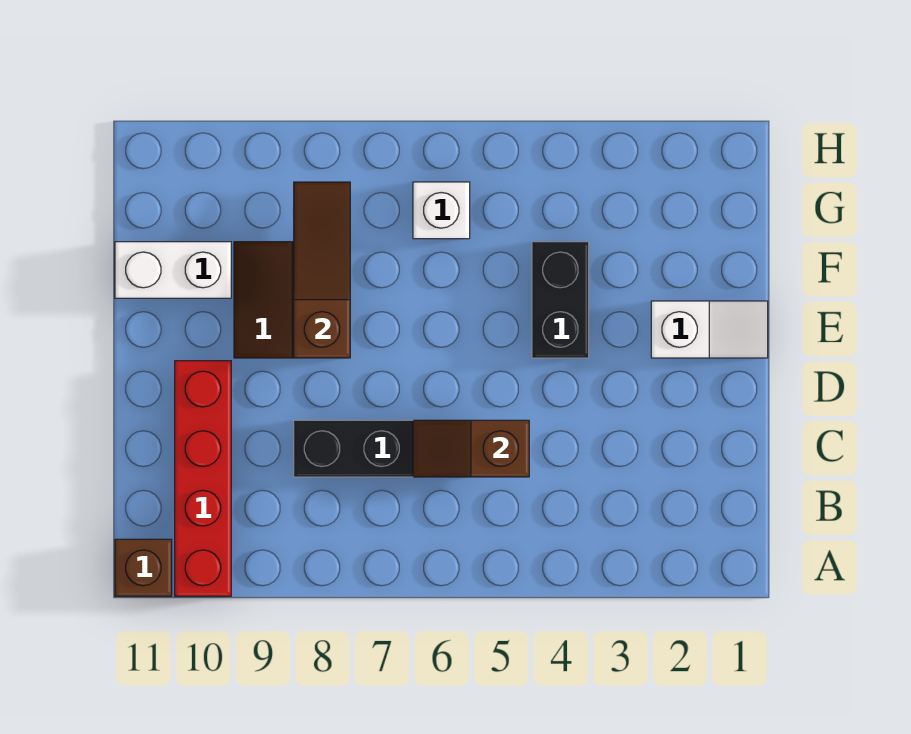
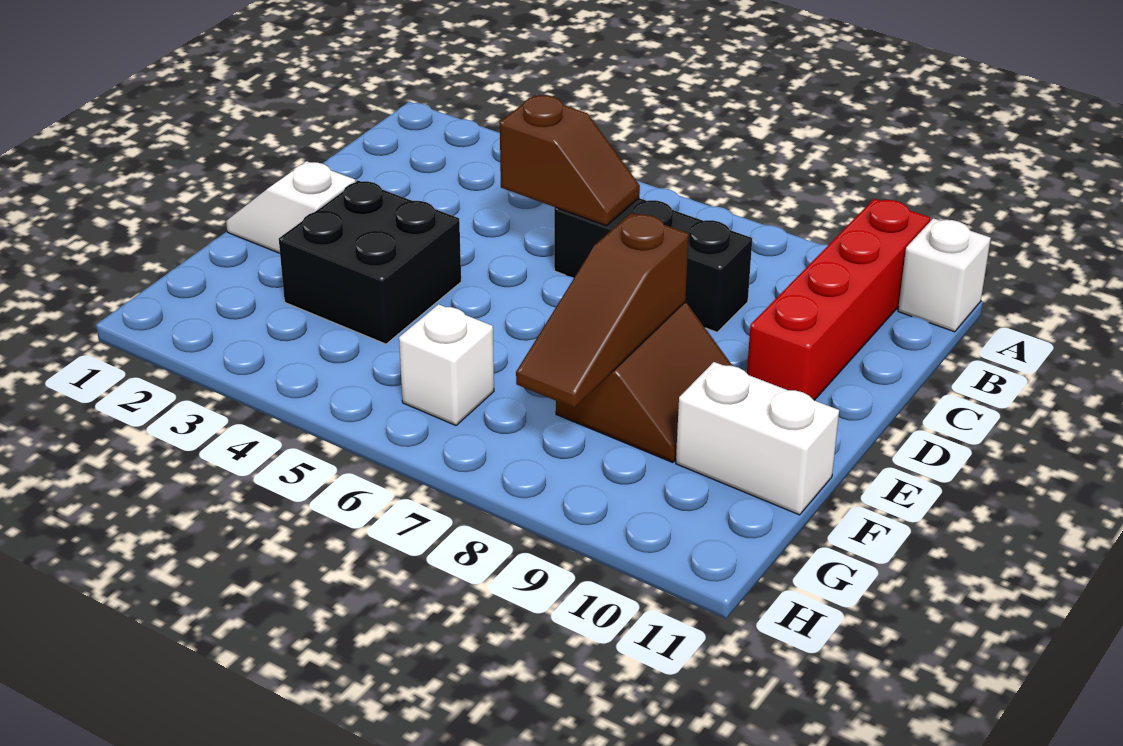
brown 1x1 brick [115,539,172,596] -> white 1x1 brick [898,218,991,332]
black 1x2 brick [532,242,589,358] -> black 2x2 brick [279,181,461,344]

